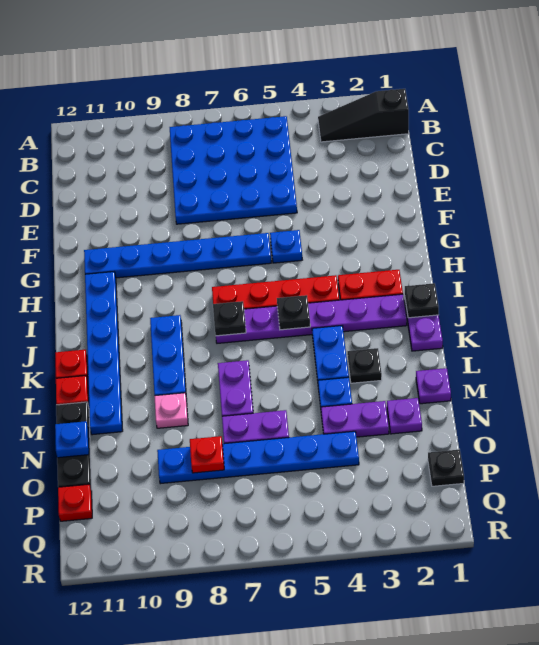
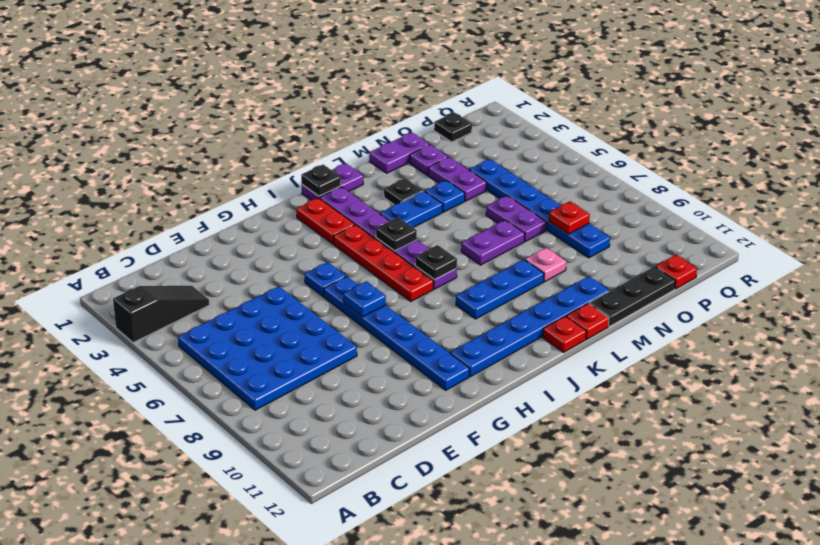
black 1x3 slope [318,89,409,142] -> black 1x3 slope turned to [113,286,210,343]
purple 1x1 plate [416,368,451,404] -> purple 1x2 plate [369,132,429,173]
blue 1x1 plate [55,421,89,458] -> blue 1x1 plate moved to [343,281,386,317]

